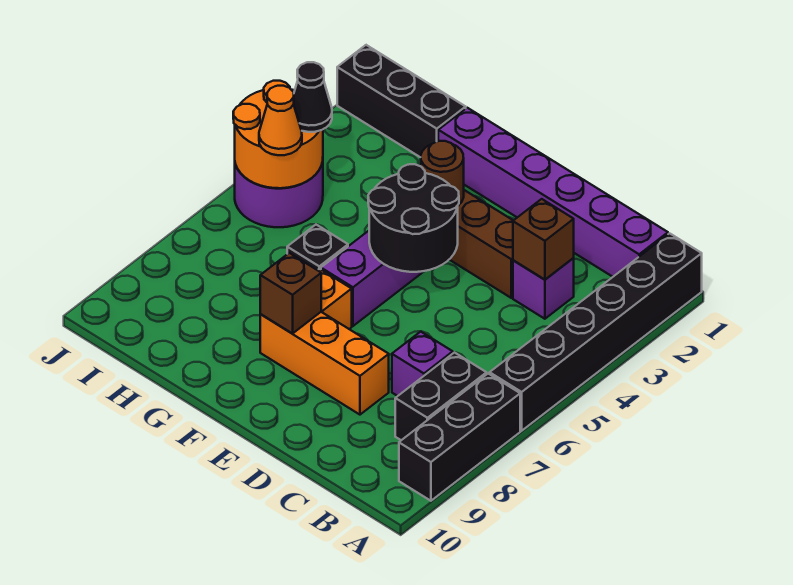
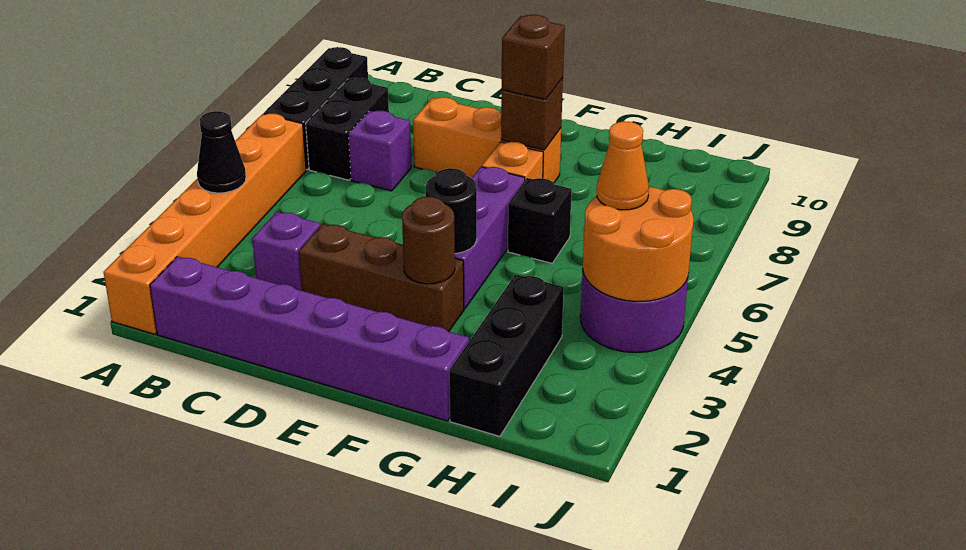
black 1x6 brick [490,233,702,431] -> orange 1x6 brick [103,114,306,334]
brown 1x1 brick [513,199,574,280] -> brown 1x1 brick moved to [502,15,565,100]
black 2x2 round brick [368,164,459,272] -> black 1x1 round brick [425,168,477,254]
black 1x3 brick [337,45,466,157] -> black 1x3 brick turned to [449,274,564,436]
black 1x1 cone [294,62,332,132] -> black 1x1 cone moved to [197,111,246,193]

